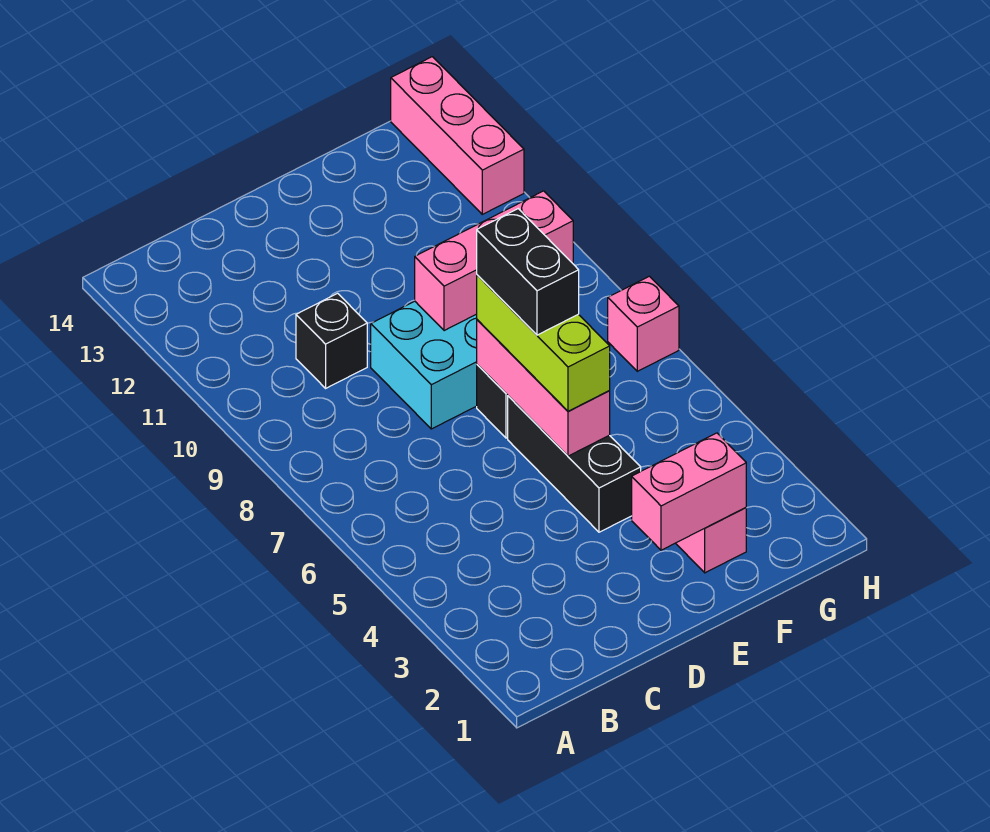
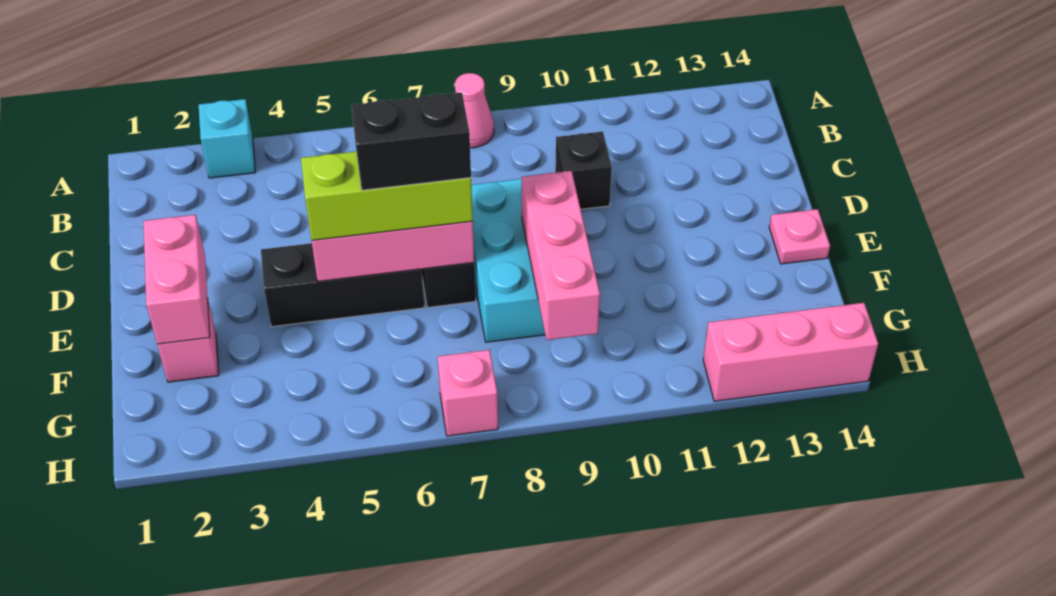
none -> cyan 1x1 brick [199,99,256,178]
none -> pink 1x1 cone [455,73,494,148]
none -> pink 1x1 plate [769,209,830,264]

